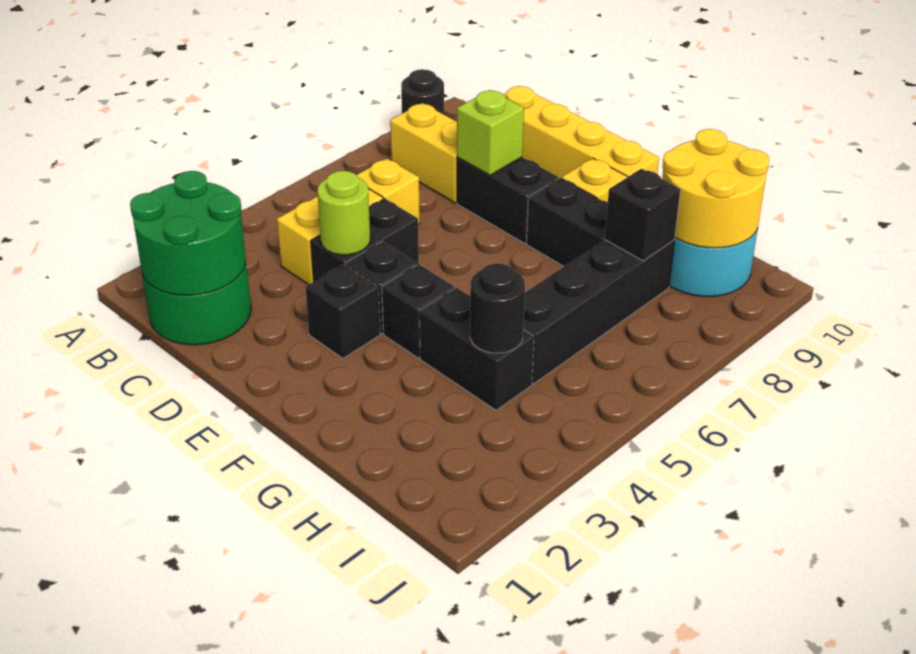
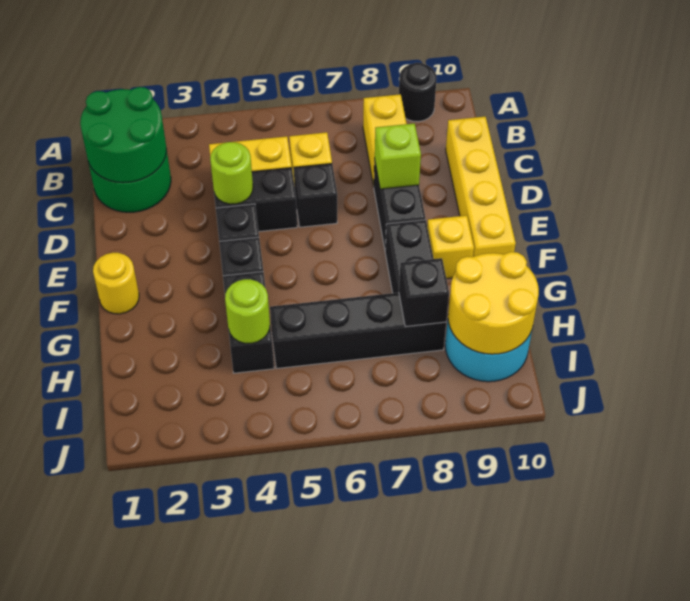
black 1x1 brick [306,264,380,358] -> black 1x1 brick moved to [294,164,337,227]
none -> yellow 1x1 round brick [93,253,139,314]
black 1x1 round brick [470,263,525,353] -> lime 1x1 round brick [225,279,270,343]

